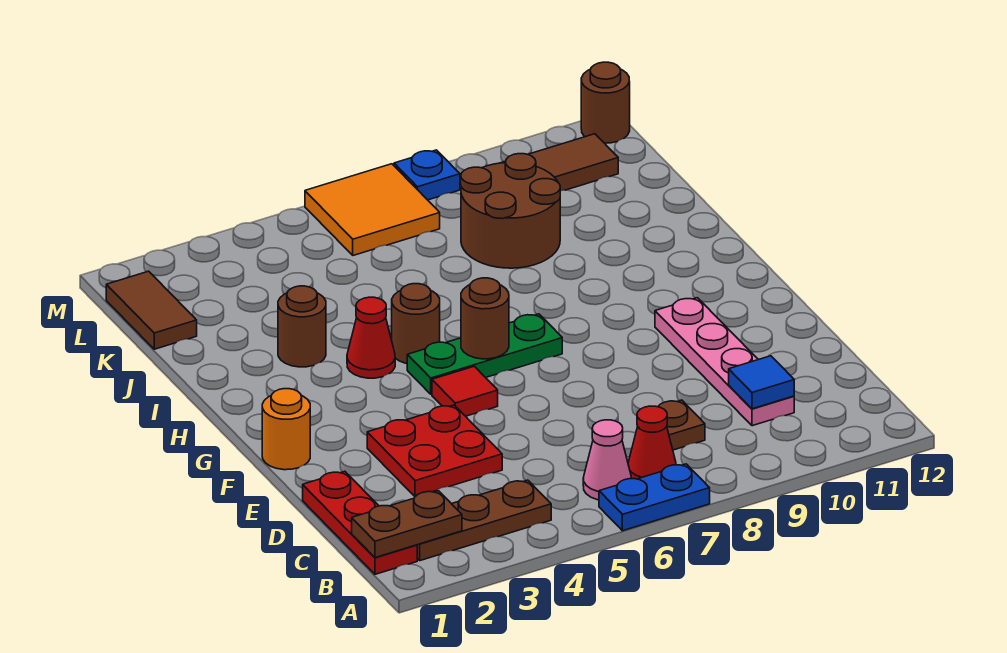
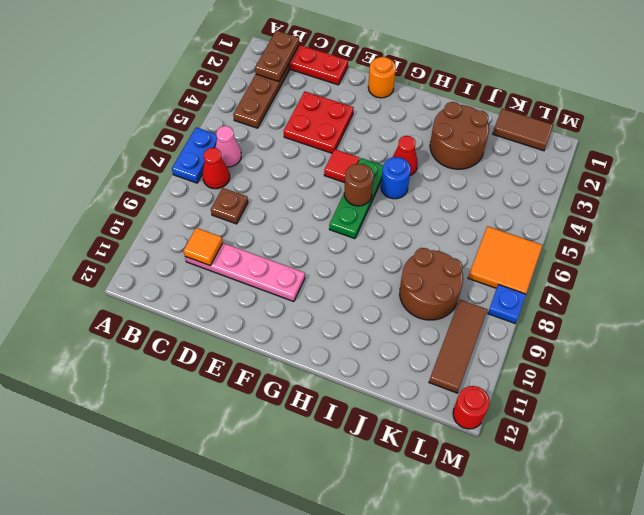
blue 1x1 tile [729,356,794,409] -> orange 1x1 tile [183,228,223,266]
brown 1x1 round brick [392,284,440,364] -> blue 1x1 round brick [381,157,411,199]
brown 1x1 round brick [278,286,326,367] -> brown 2x2 round brick [430,102,489,169]
brown 1x1 round brick [581,62,630,143] -> red 1x1 round brick [453,386,490,429]

